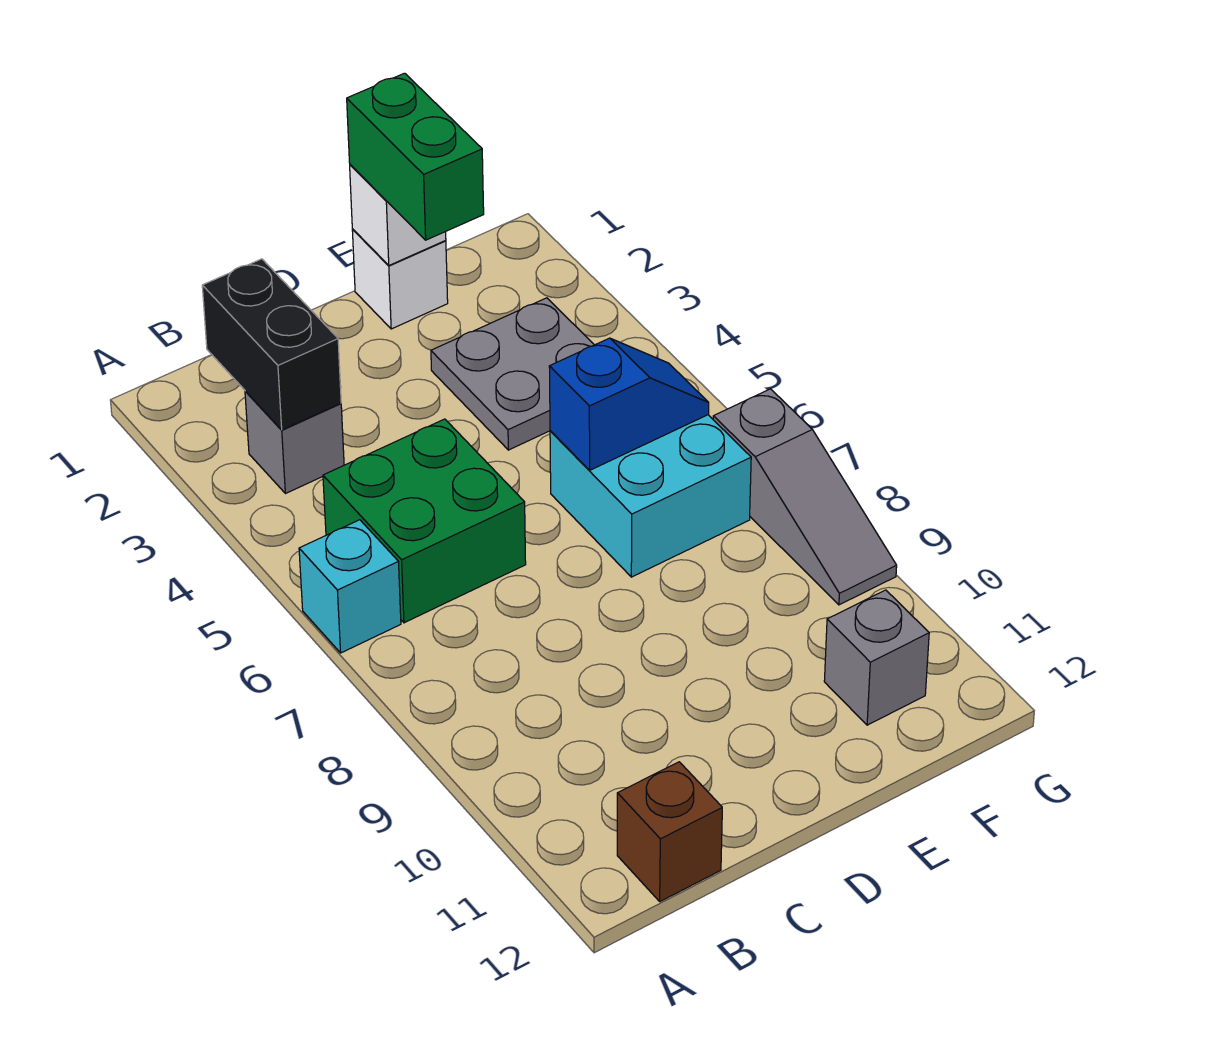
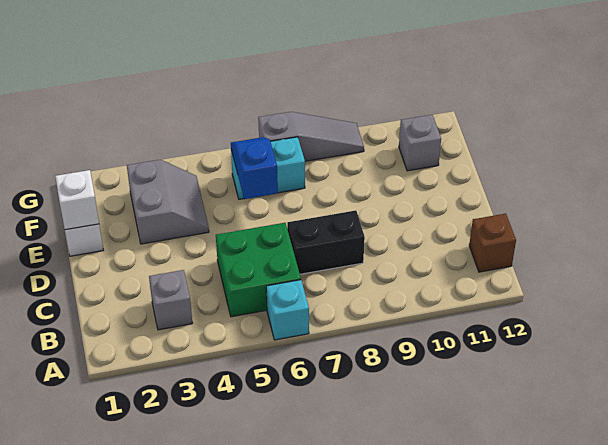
black 1x2 brick [202,259,341,430] -> black 1x2 brick moved to [287,210,365,274]
green 1x2 brick [347,73,484,240] -> none
grey 2x2 plate [431,298,594,450] -> grey 2x2 slope [127,160,209,244]
cyan 2x2 brick [550,415,751,577] -> cyan 1x2 brick [231,137,305,199]

